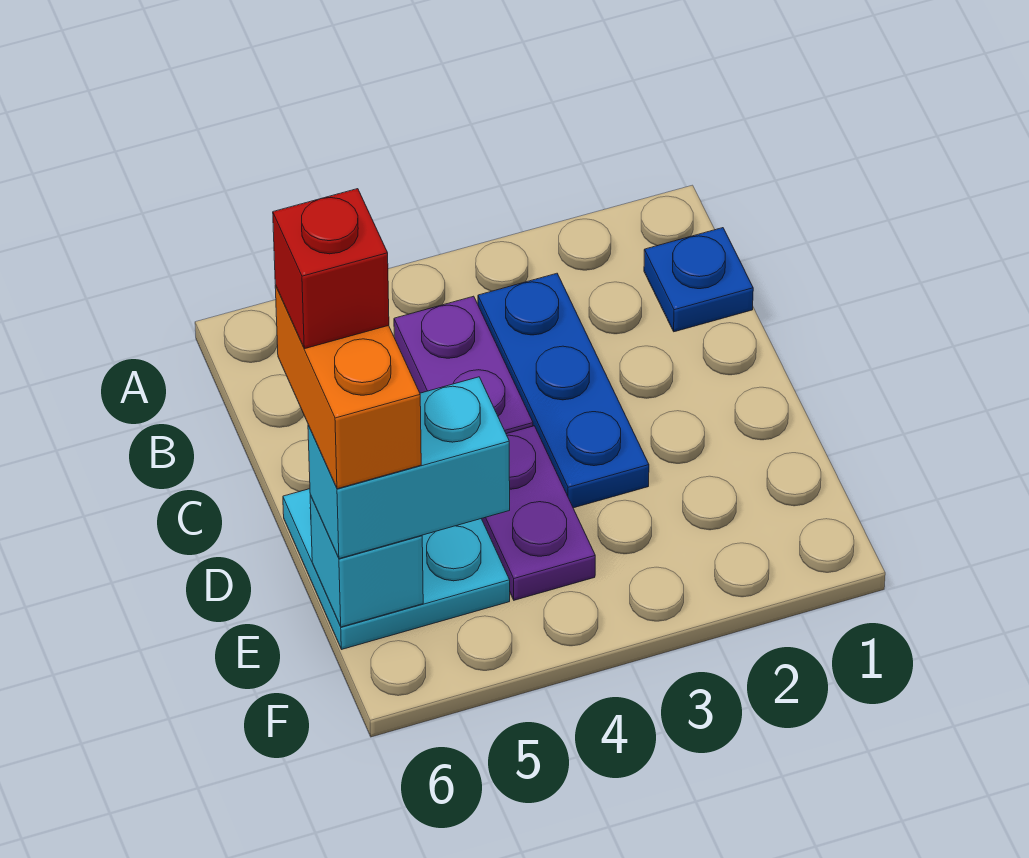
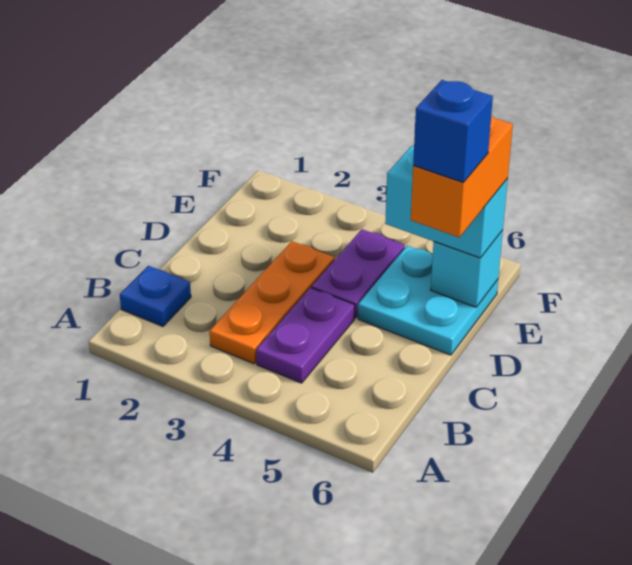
blue 1x3 plate [478,273,649,508] -> orange 1x3 plate [210,241,334,364]
red 1x1 brick [273,189,389,349] -> blue 1x1 brick [413,80,493,183]

